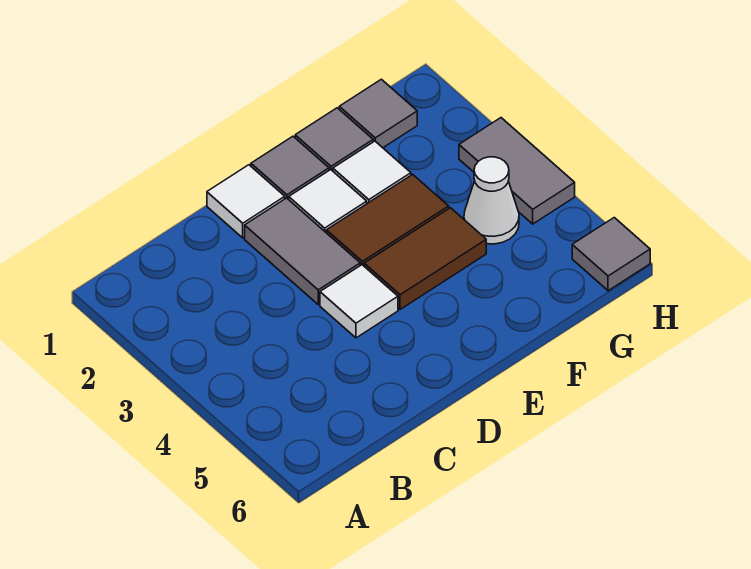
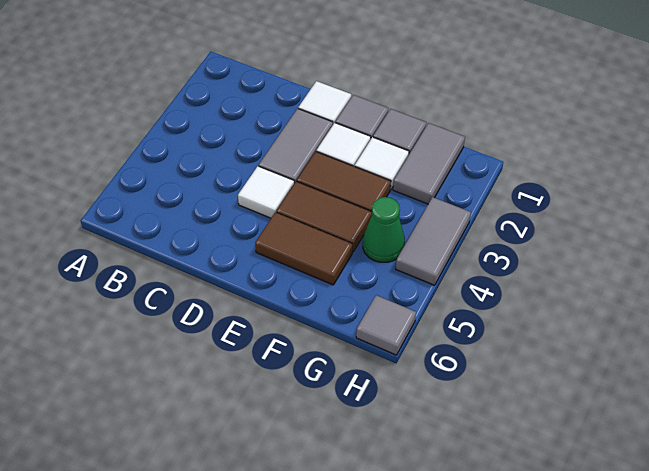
none -> brown 1x2 tile [255,212,353,285]
grey 1x1 tile [339,79,417,148] -> grey 1x2 tile [393,123,465,204]
white 1x1 cone [464,157,519,244] -> green 1x1 cone [363,197,405,262]

